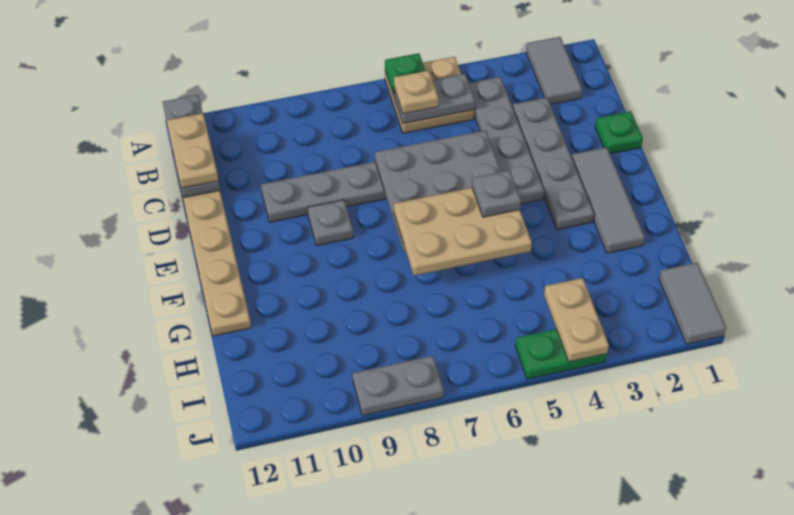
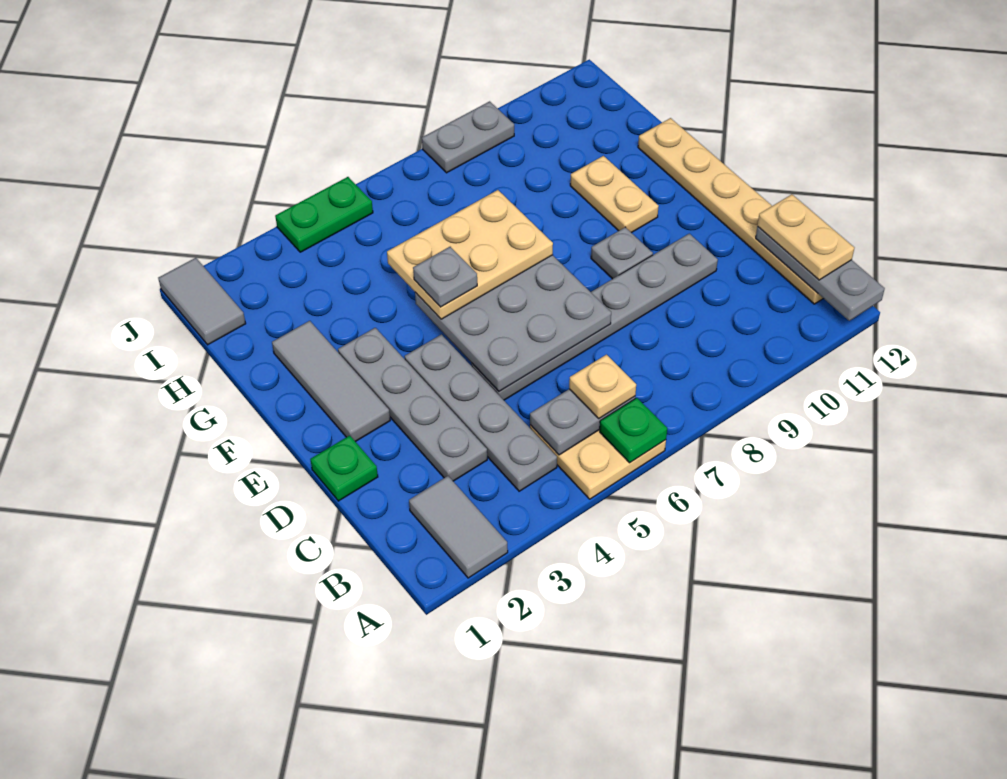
tan 1x2 plate [544,278,609,362] -> tan 1x2 plate moved to [570,156,659,233]

